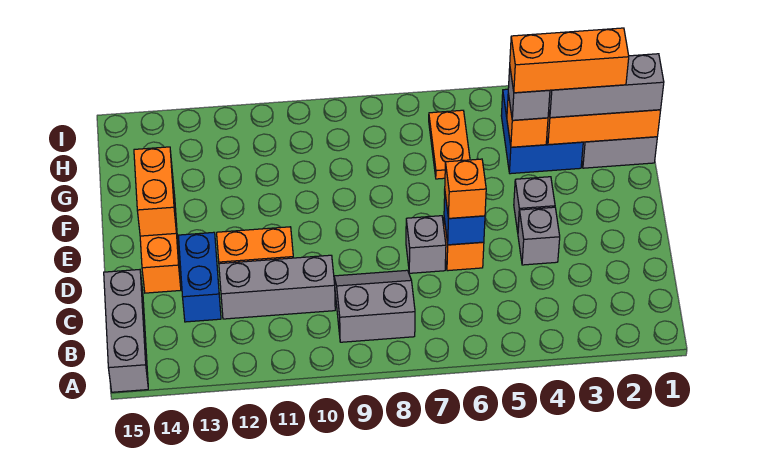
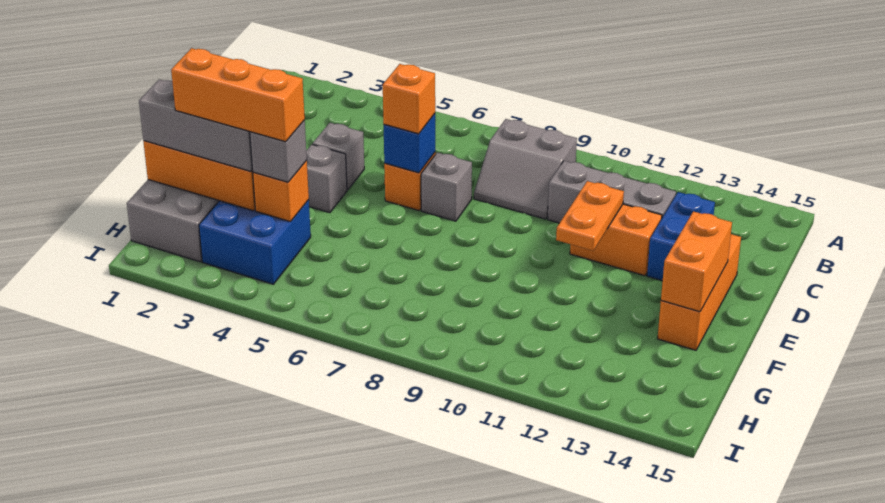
grey 1x3 brick [104,270,148,392] -> none
orange 1x2 plate [429,110,470,179] -> orange 1x2 plate moved to [556,181,624,251]

